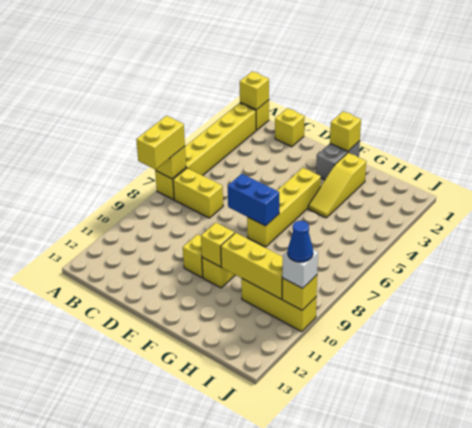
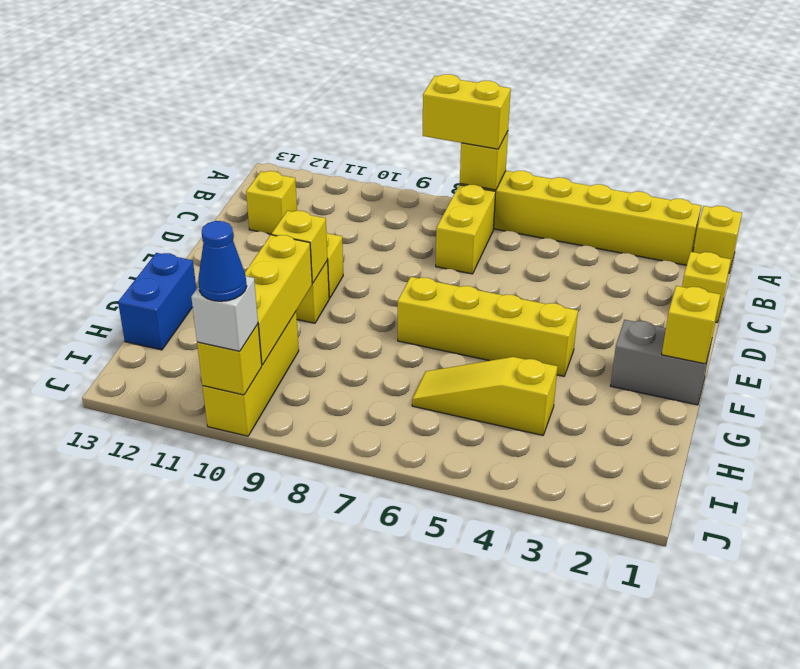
yellow 1x1 brick [240,71,269,110] -> yellow 1x1 brick moved to [246,171,297,234]
blue 1x2 brick [228,174,279,226] -> blue 1x2 brick moved to [118,253,196,350]
yellow 1x3 slope [308,153,366,218] -> yellow 1x3 slope moved to [412,357,558,435]

